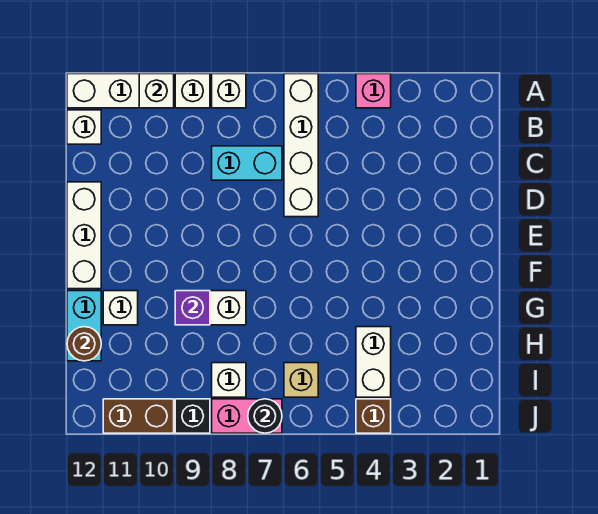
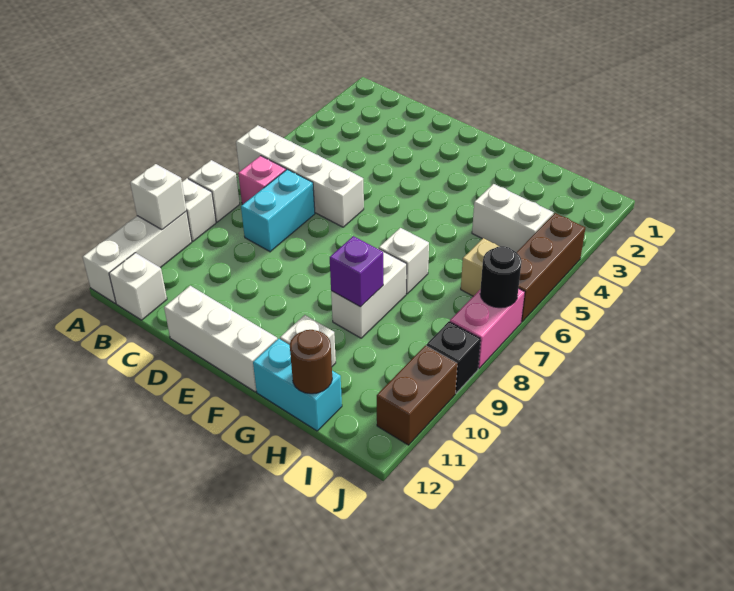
pink 1x1 brick [356,74,391,108] -> pink 1x1 brick moved to [238,156,286,204]
white 1x1 brick [212,363,246,397] -> white 1x1 brick moved to [379,228,429,294]
brown 1x1 brick [356,399,391,433] -> brown 1x3 brick [517,213,585,322]

